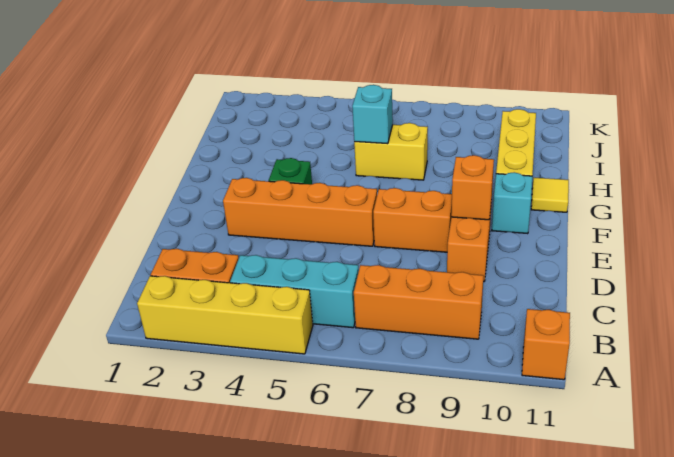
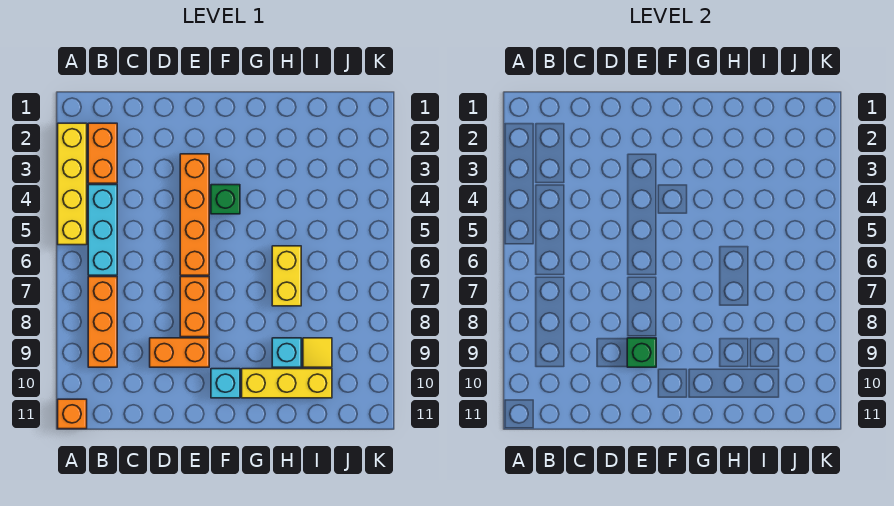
orange 1x1 brick [451,155,494,220] -> green 1x1 brick [627,338,656,367]
yellow 1x1 tile [531,178,569,212] -> yellow 1x1 tile moved to [303,338,332,367]
cyan 1x1 brick [352,85,393,144] -> cyan 1x1 brick moved to [272,338,301,367]

